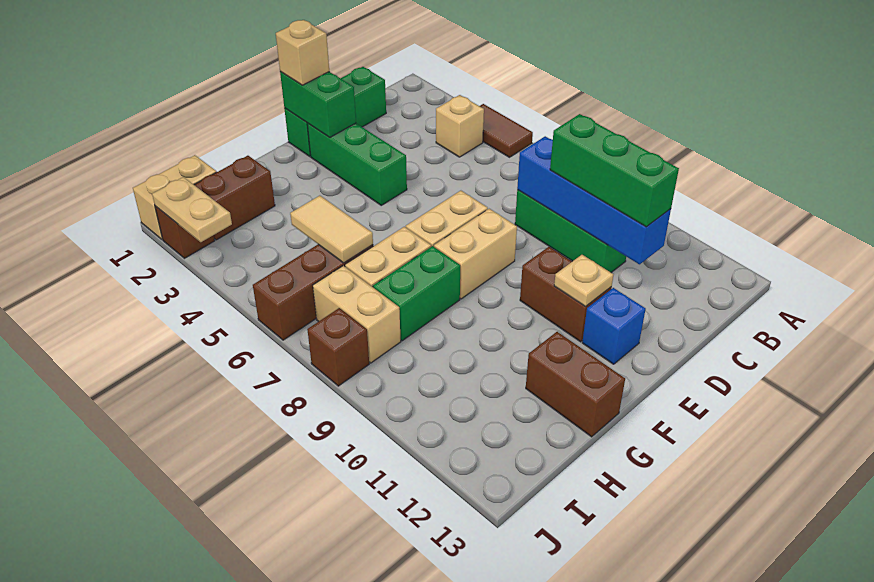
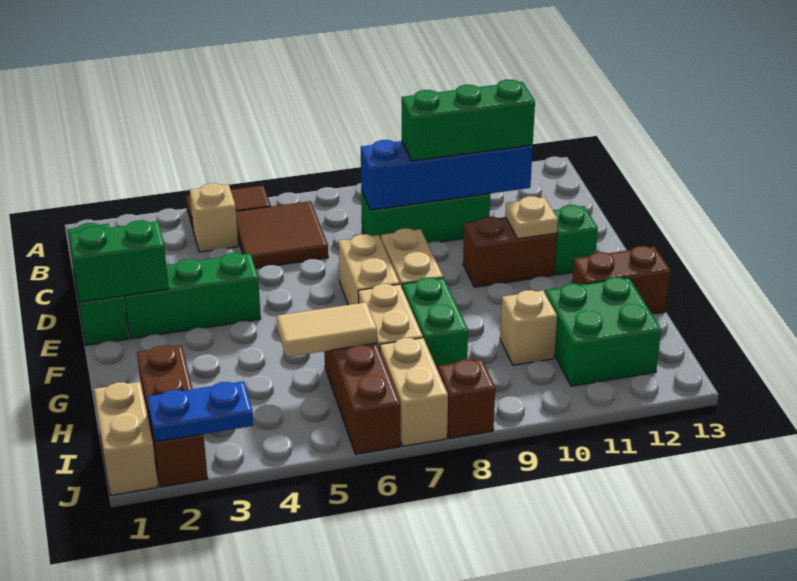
none -> brown 2x2 tile [236,201,328,268]
tan 1x1 brick [276,20,329,85] -> tan 1x1 brick moved to [500,290,557,365]
blue 1x1 brick [582,288,646,364] -> green 1x1 brick [553,205,598,275]
none -> green 2x2 brick [545,277,661,386]
tan 1x2 brick [313,266,401,363] -> tan 1x2 brick turned to [380,338,448,446]
tan 1x2 plate [152,177,232,242] -> blue 1x2 plate [148,381,254,442]

